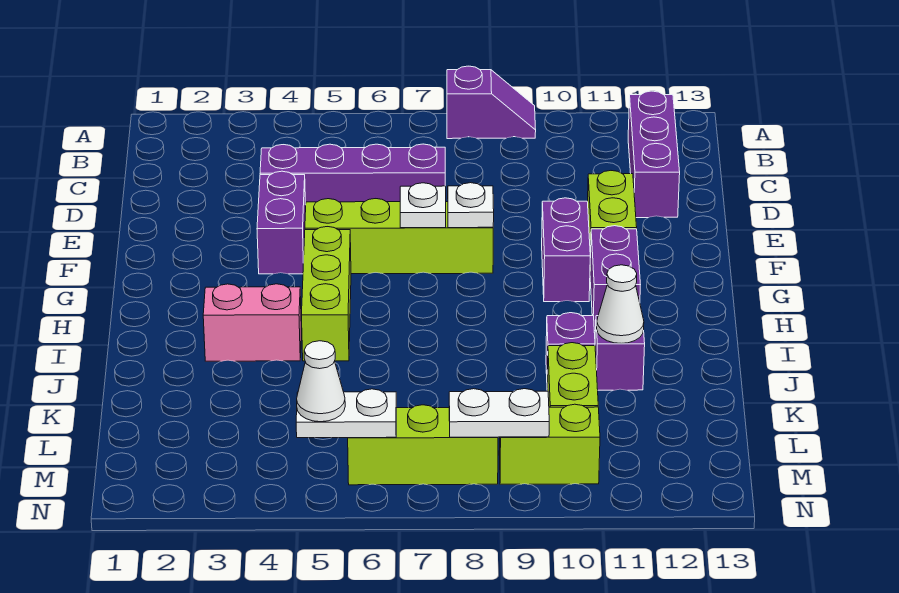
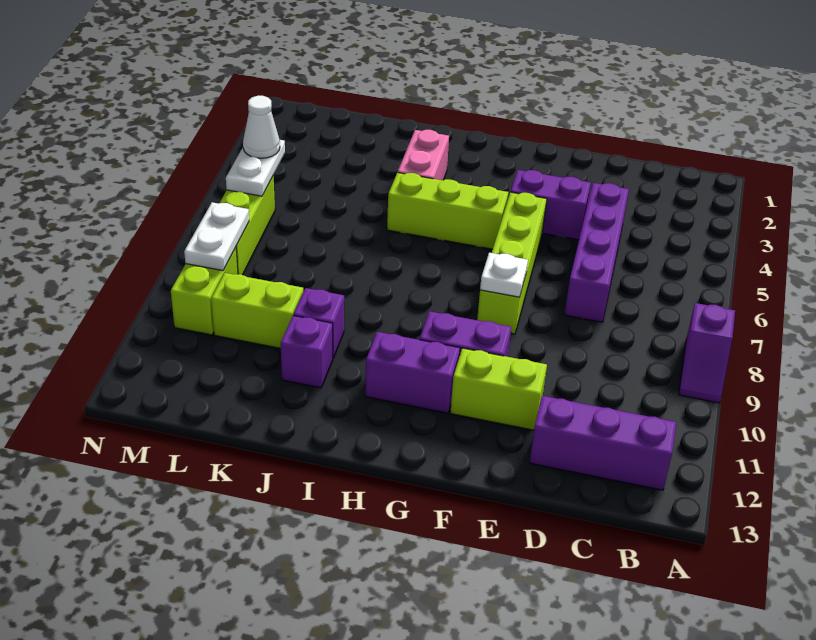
white 1x1 plate [400,183,446,228] -> none
white 1x1 cone [597,265,644,343] -> none

